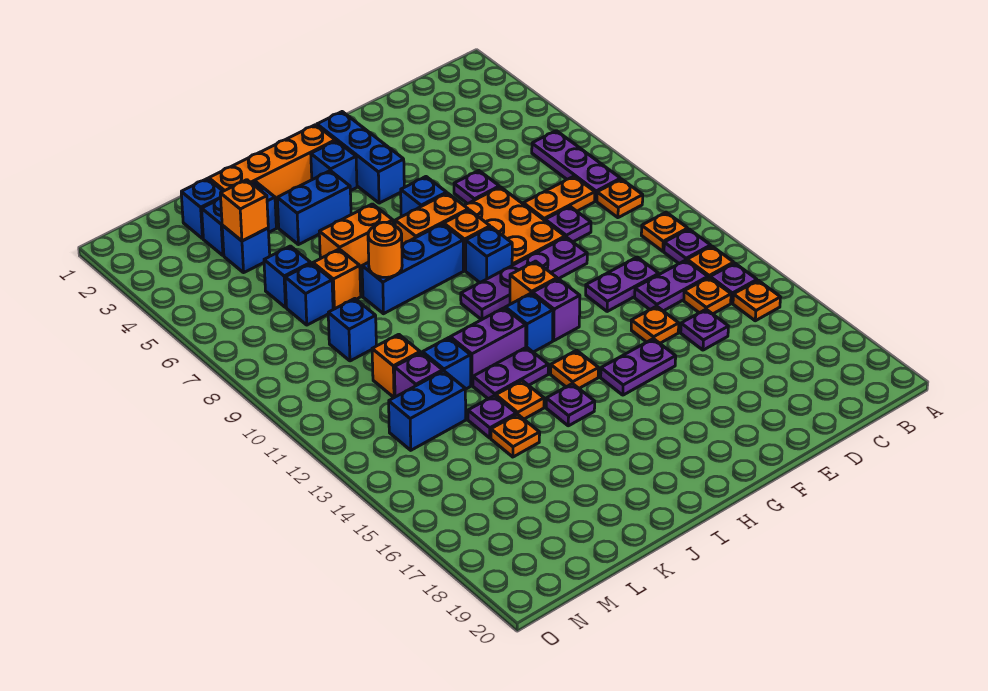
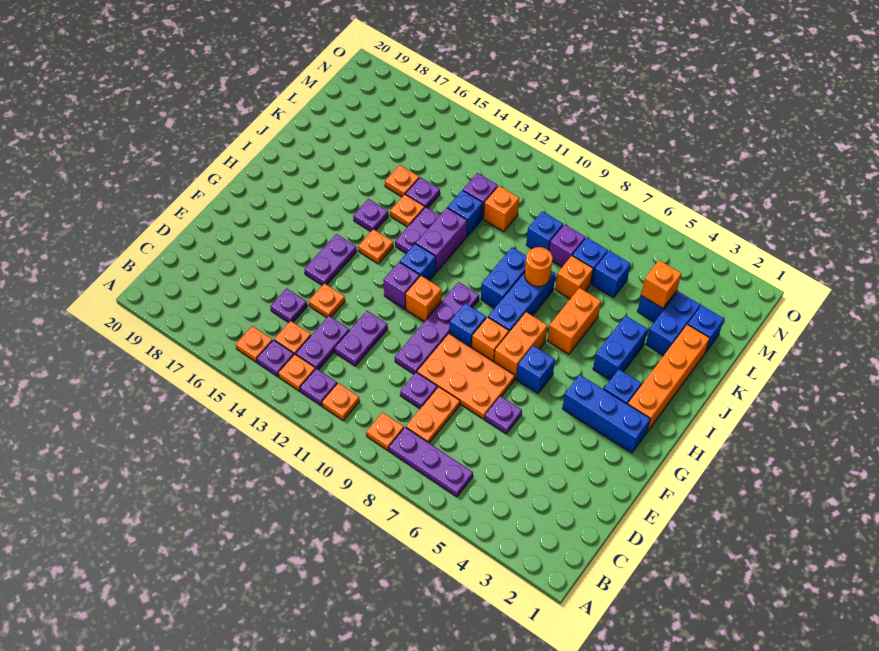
none -> purple 1x1 brick [549,224,585,267]
blue 1x2 brick [389,371,466,450] -> blue 1x2 brick moved to [481,247,527,308]

